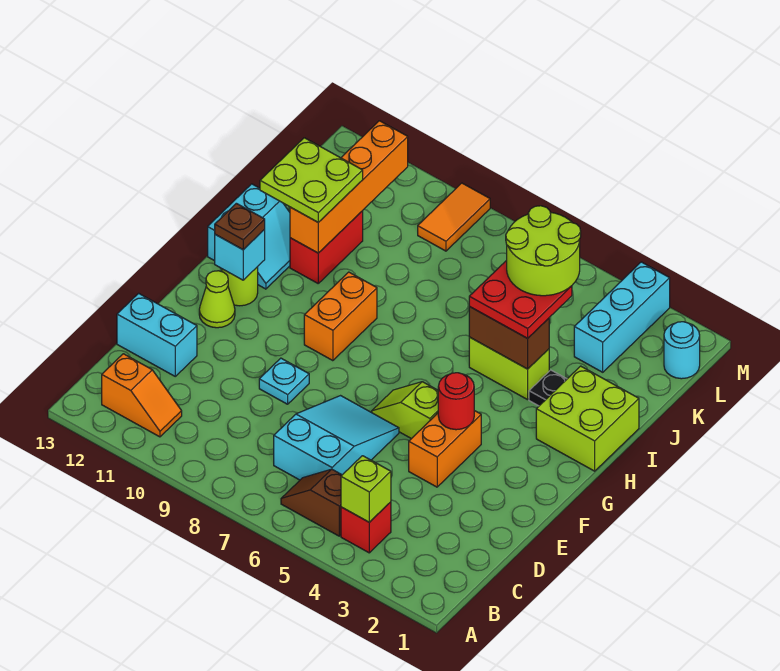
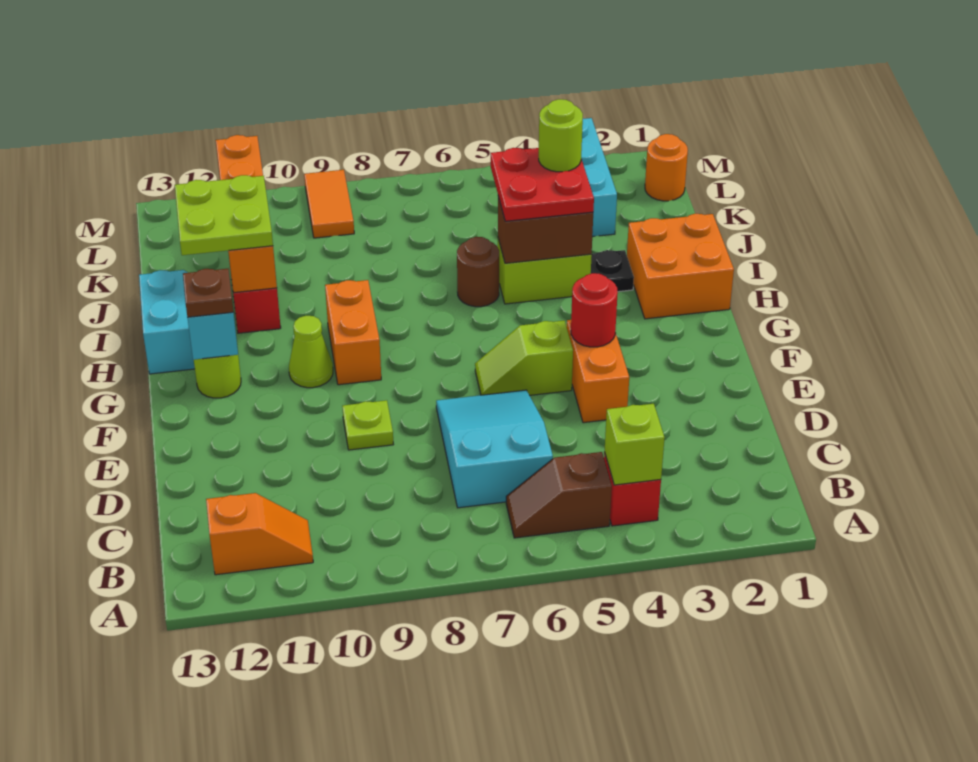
cyan 1x2 brick [117,293,197,376] -> none
cyan 1x1 plate [259,358,309,404] -> lime 1x1 plate [342,400,393,450]
lime 1x1 cone [199,271,235,328] -> lime 1x1 cone moved to [289,316,333,388]
lime 2x2 brick [536,366,639,471] -> orange 2x2 brick [627,214,734,319]
none -> brown 1x1 round brick [457,237,499,307]
lime 2x2 round brick [506,206,581,296] -> lime 1x1 round brick [539,99,583,172]
cyan 1x1 round brick [664,322,700,379] -> orange 1x1 round brick [645,134,688,201]

